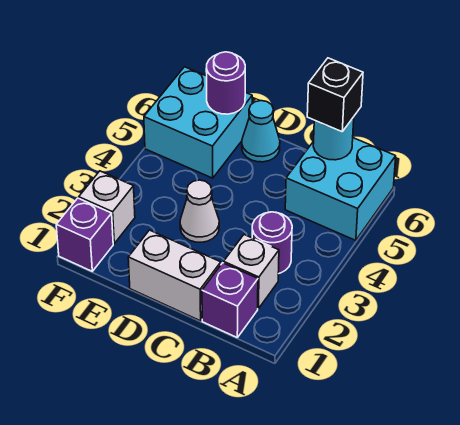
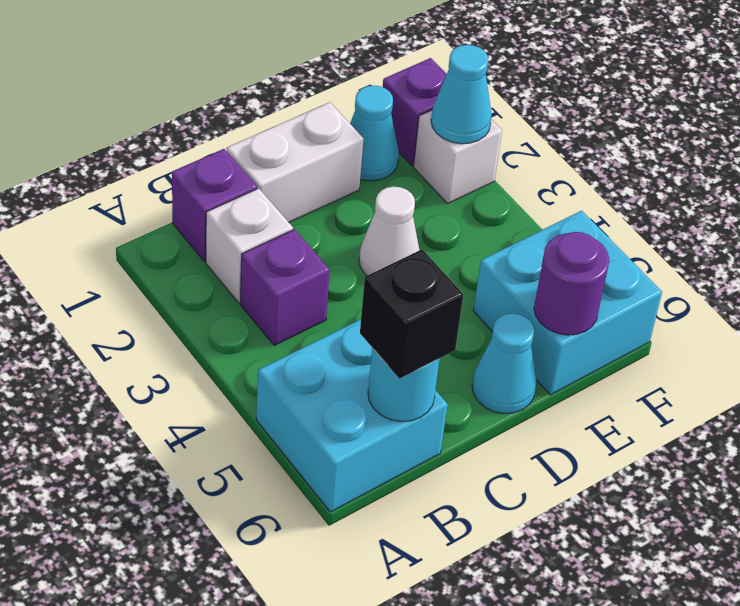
purple 1x1 round brick [252,212,292,274] -> purple 1x1 brick [240,229,330,345]
none -> cyan 1x1 cone [350,86,399,181]
none -> cyan 1x1 cone [431,45,492,144]

